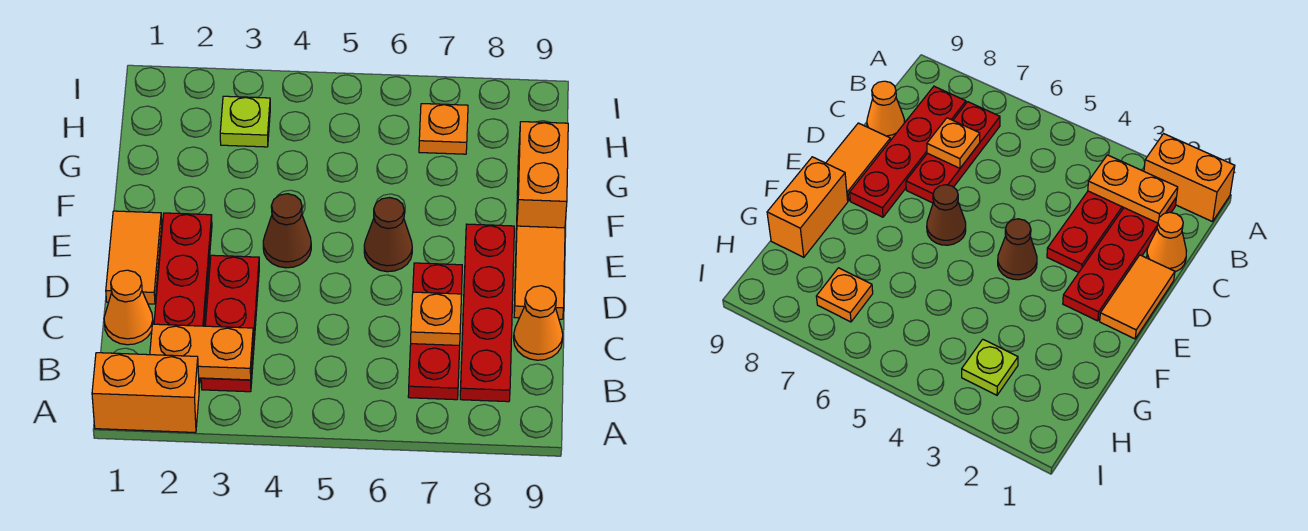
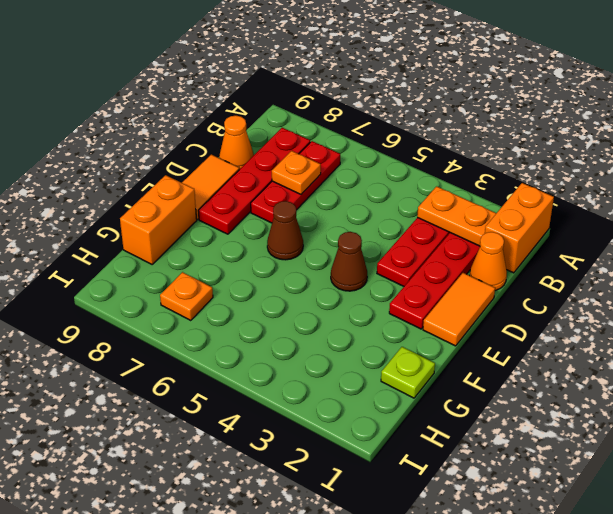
orange 1x2 brick [92,353,199,433] -> orange 1x2 brick turned to [485,183,554,273]
lime 1x1 plate [220,96,270,147] -> lime 1x1 plate moved to [381,347,435,398]

